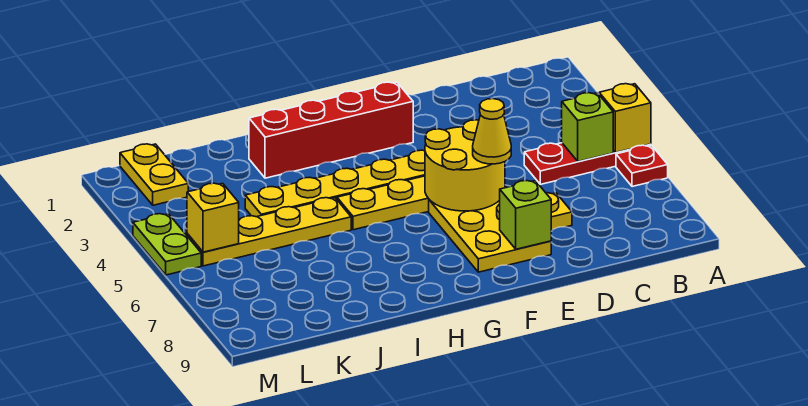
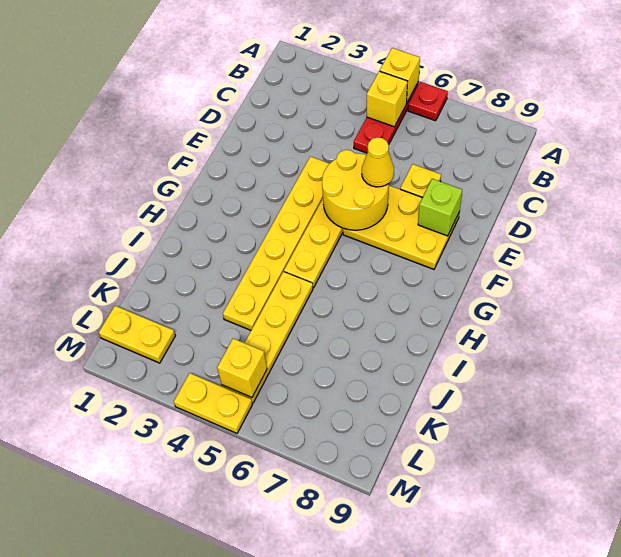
lime 1x1 brick [562,93,613,161] -> yellow 1x1 brick [367,71,408,127]
red 1x4 brick [249,82,413,178] -> none
lime 1x2 plate [133,214,201,275] -> yellow 1x2 plate [174,373,252,433]

